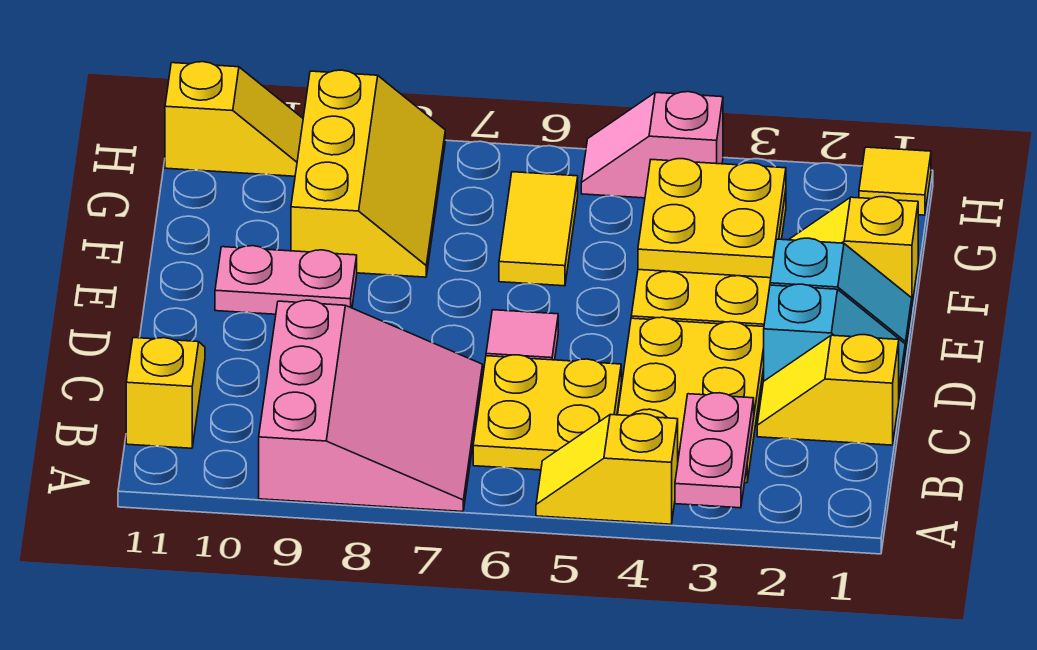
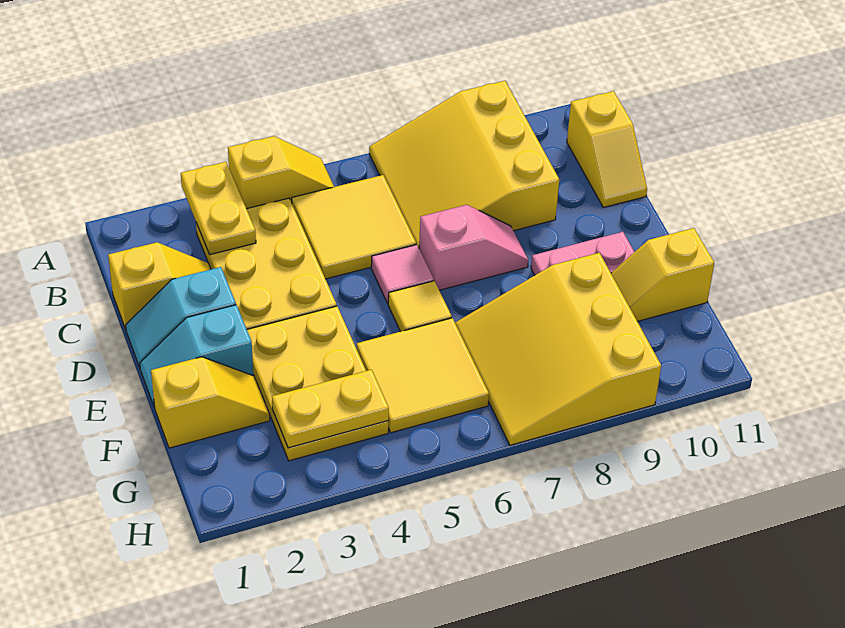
pink 1x2 plate [675,393,754,508] -> yellow 1x2 plate [181,162,256,255]
pink 3x3 slope [259,300,483,512] -> yellow 3x3 slope [369,81,559,247]
yellow 2x2 plate [473,355,621,470] -> yellow 2x2 tile [292,175,416,279]
yellow 2x2 plate [638,159,786,278] -> yellow 1x2 plate [272,370,389,448]
yellow 1x2 tile [499,172,578,286] -> yellow 2x2 tile [357,318,489,433]
yellow 2x3 slope [291,70,445,277] -> yellow 3x3 slope [455,253,661,445]
yellow 1x1 tile [859,147,931,215] -> yellow 1x1 tile moved to [388,281,452,332]
pink 1x2 slope [581,92,723,198] -> pink 1x2 slope moved to [419,205,528,290]
yellow 1x2 slope [165,62,303,176] -> yellow 1x2 slope moved to [611,228,714,321]

